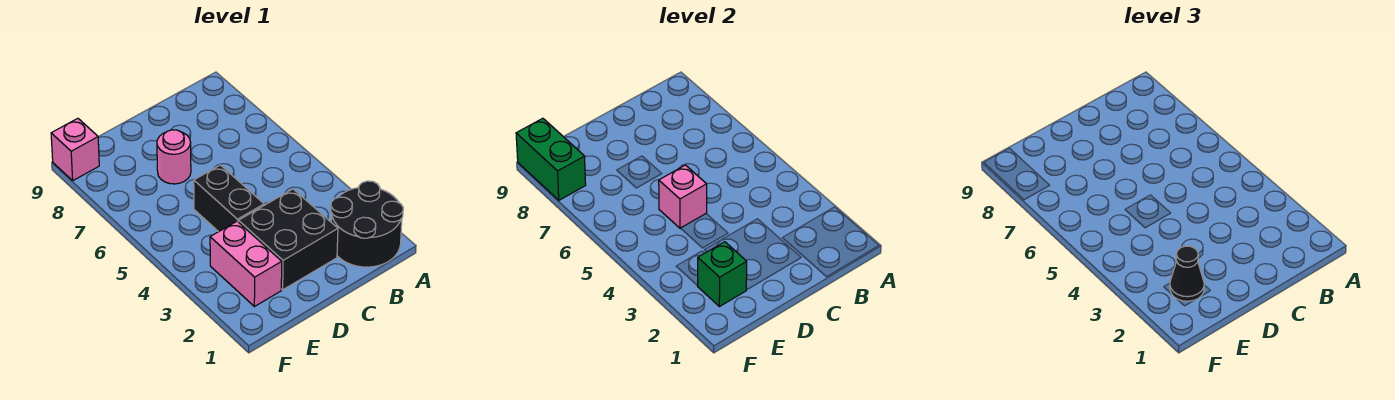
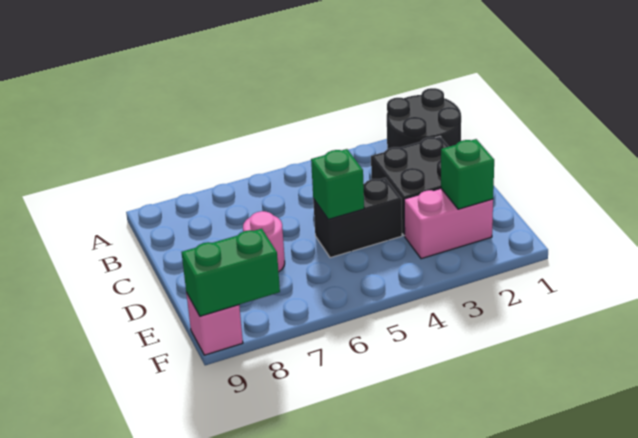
pink 1x1 brick [659,165,707,228] -> green 1x1 brick [311,149,364,219]
black 1x1 cone [1170,246,1204,301] -> none

